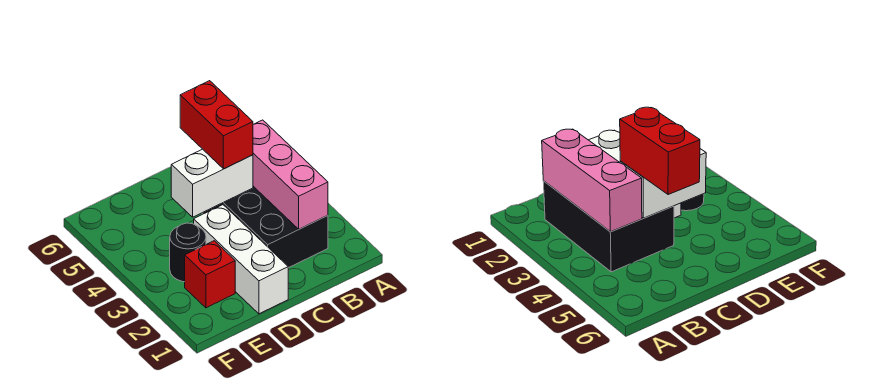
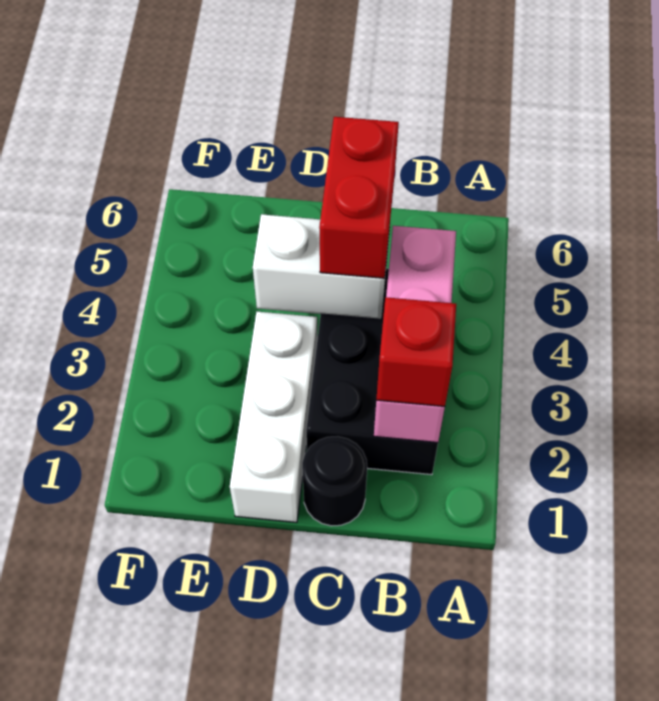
red 1x1 brick [185,241,235,308] -> red 1x1 brick moved to [376,297,456,406]
black 1x1 round brick [170,223,206,282] -> black 1x1 round brick moved to [302,436,367,526]

